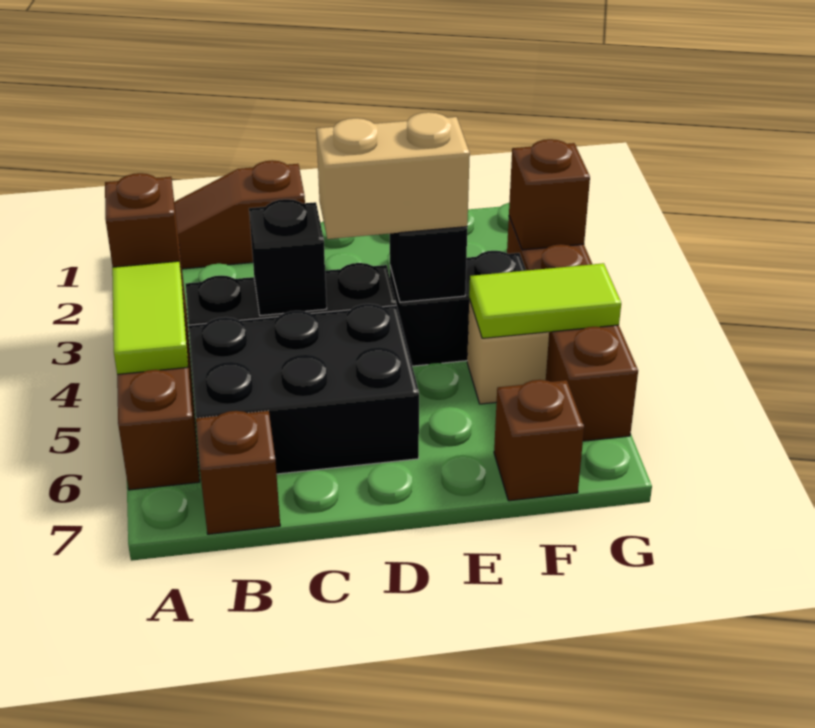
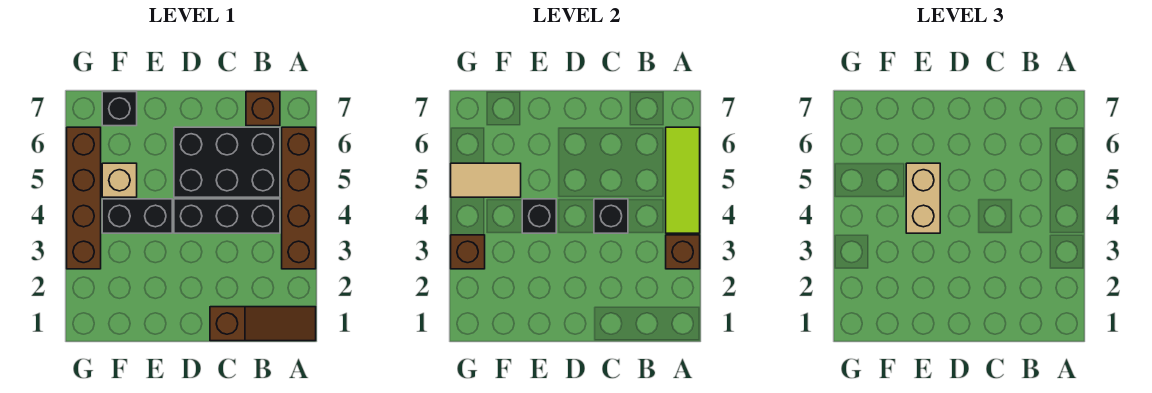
lime 1x2 tile [112,261,188,374] -> lime 1x3 tile [666,127,700,233]
tan 1x2 brick [316,112,470,239] -> tan 1x2 brick turned to [906,163,940,233]
lime 1x2 tile [469,263,621,338] -> tan 1x2 tile [451,163,521,197]
brown 1x1 brick [494,380,584,501] -> black 1x1 brick [102,92,137,126]

